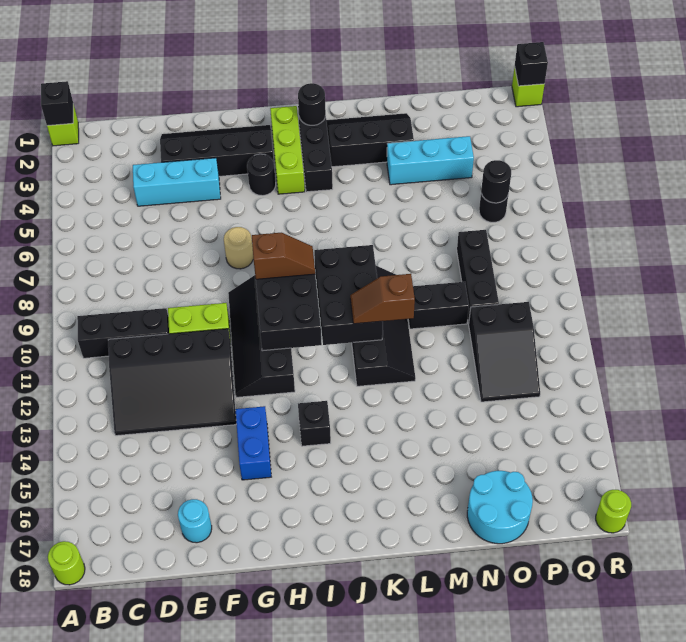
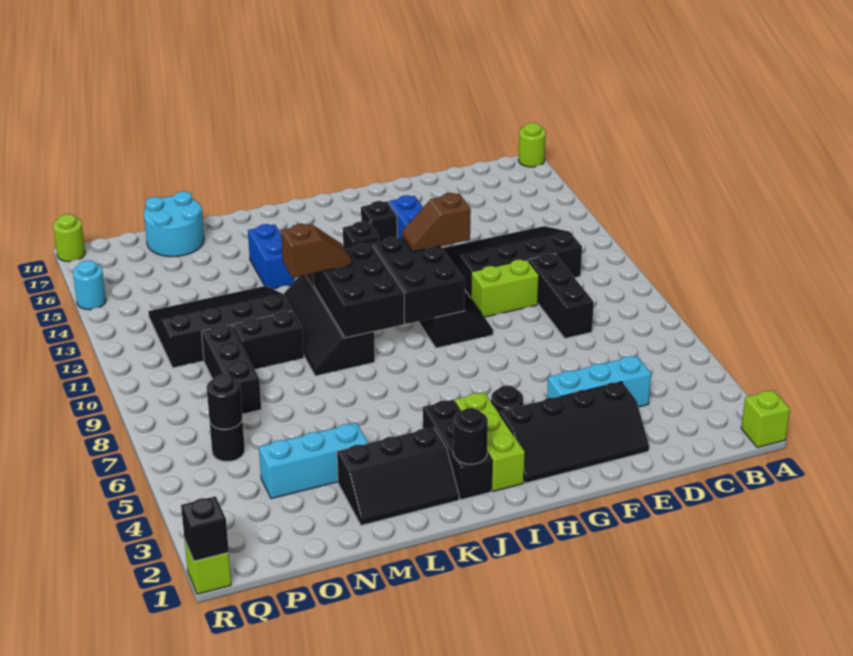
black 1x1 brick [41,81,73,126] -> black 1x1 brick moved to [361,201,397,242]
black 1x3 brick [77,308,169,358] -> black 1x3 brick turned to [528,253,594,338]
cyan 1x1 round brick [178,499,212,543] -> cyan 1x1 round brick moved to [73,260,106,310]
tan 1x1 round brick [224,227,253,269] -> none
brown 1x2 slope [251,233,315,279] -> brown 1x2 slope moved to [402,193,471,252]
none -> blue 1x2 brick [248,224,294,289]
black 2x3 slope [469,302,540,402] -> black 3x4 slope [148,286,292,368]

